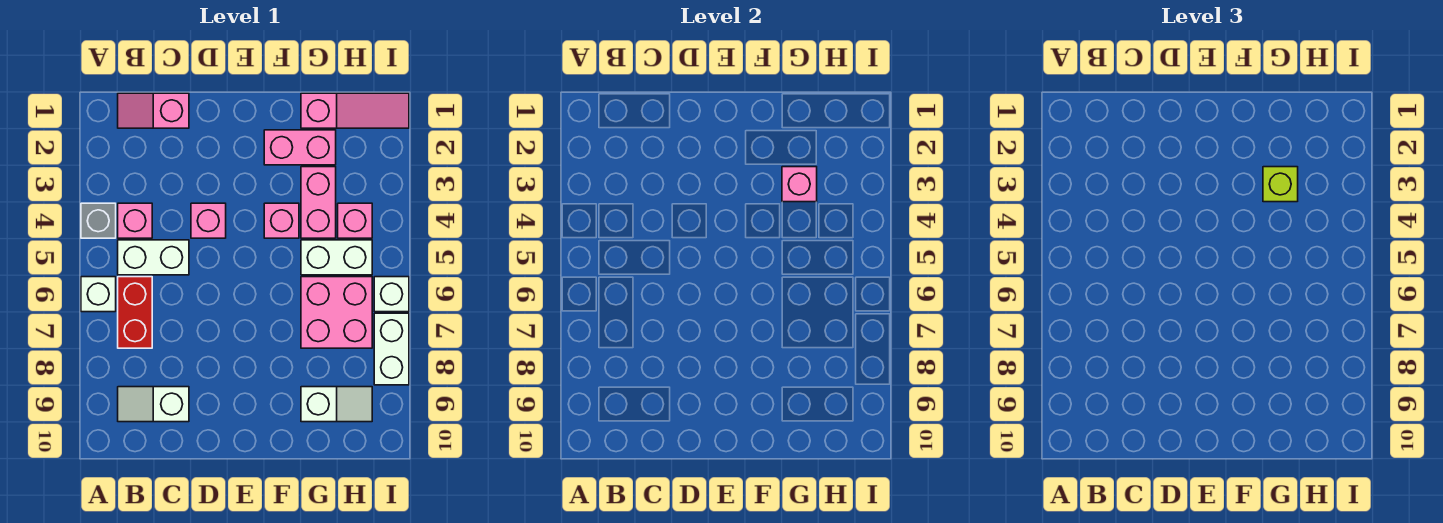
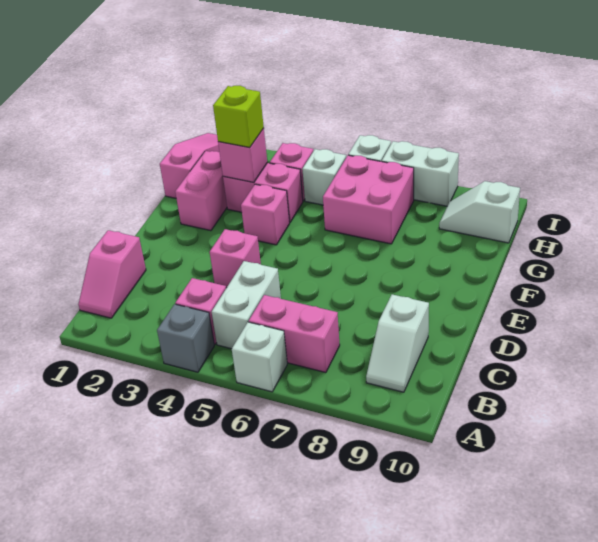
red 1x2 brick [118,277,152,348] -> pink 1x2 brick [249,295,340,373]
white 1x2 brick [301,240,372,275] -> white 1x1 brick [302,149,346,205]
white 1x2 slope [301,387,372,422] -> white 1x2 slope turned to [439,181,520,243]

